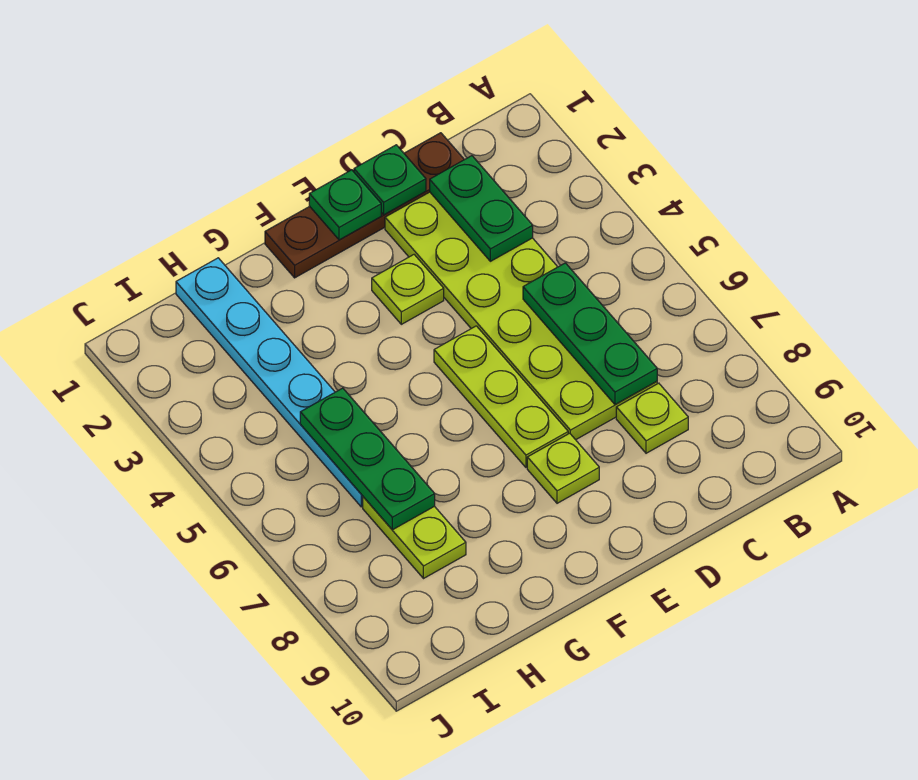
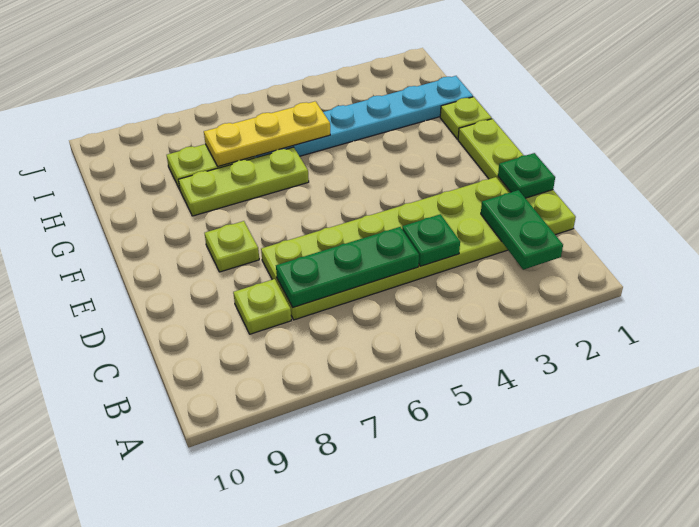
brown 1x4 plate [265,133,464,278] -> lime 1x4 plate [458,119,576,235]
green 1x2 plate [430,156,533,261] -> green 1x2 plate turned to [481,190,563,270]
green 1x1 plate [309,170,381,240] -> green 1x1 plate moved to [402,214,460,266]
lime 1x1 plate [372,255,444,324] -> lime 1x1 plate moved to [440,97,492,139]
lime 1x3 plate [434,326,568,467] -> lime 1x3 plate moved to [179,147,309,216]
green 1x3 plate [300,388,435,530] -> yellow 1x3 plate [204,101,330,166]

